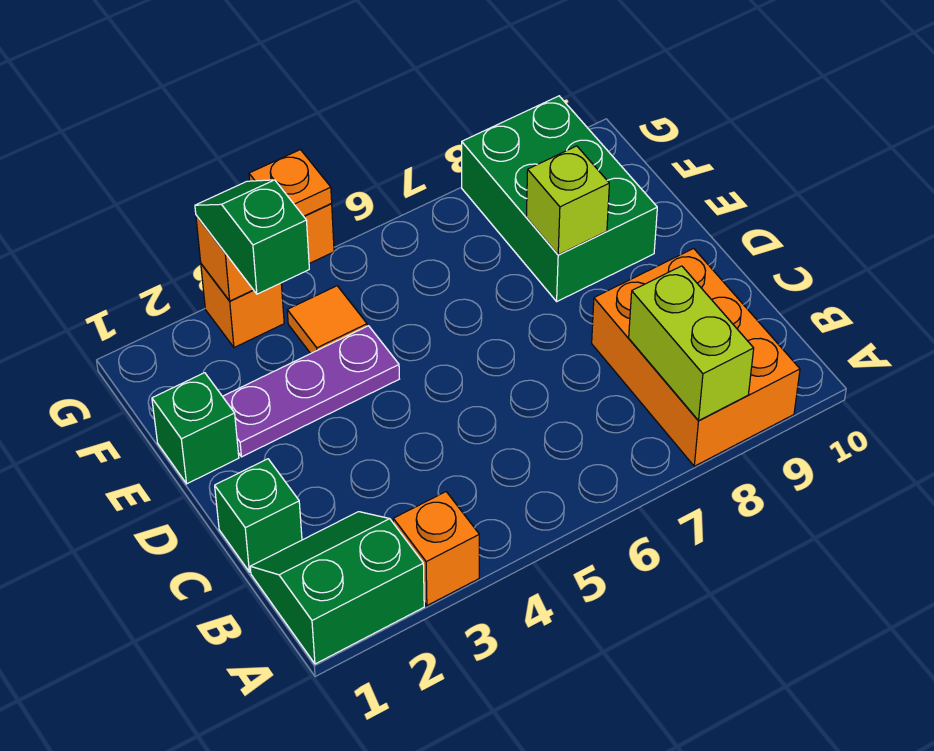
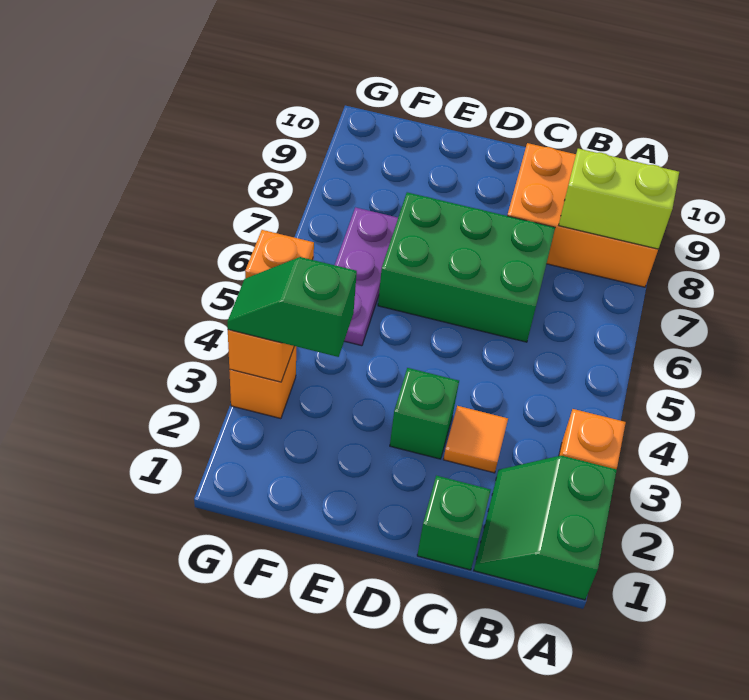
green 1x1 brick [152,373,239,484] -> green 1x1 brick moved to [390,368,459,459]
purple 1x3 plate [223,326,399,457] -> purple 1x3 plate moved to [335,207,398,346]
green 2x3 brick [462,96,657,301] -> green 2x3 brick moved to [378,192,555,342]
lime 1x1 brick [526,146,609,255] -> none
orange 1x1 tile [287,286,367,353] -> orange 1x1 tile moved to [443,406,508,473]

